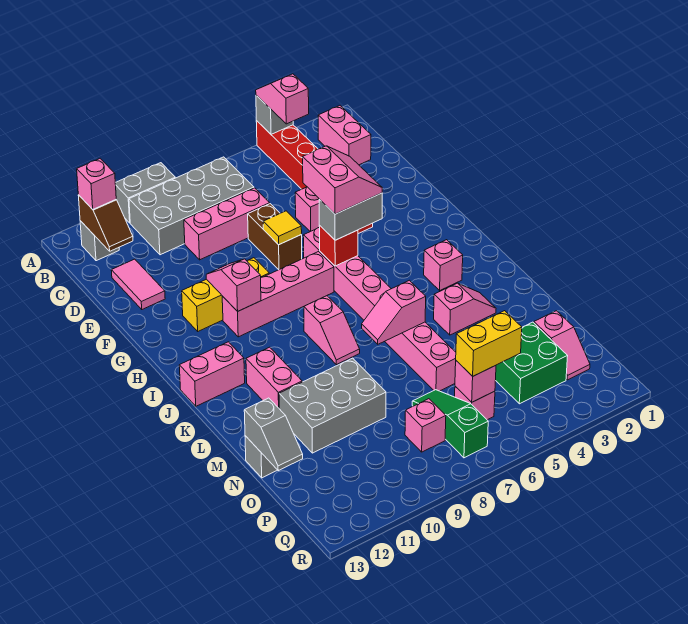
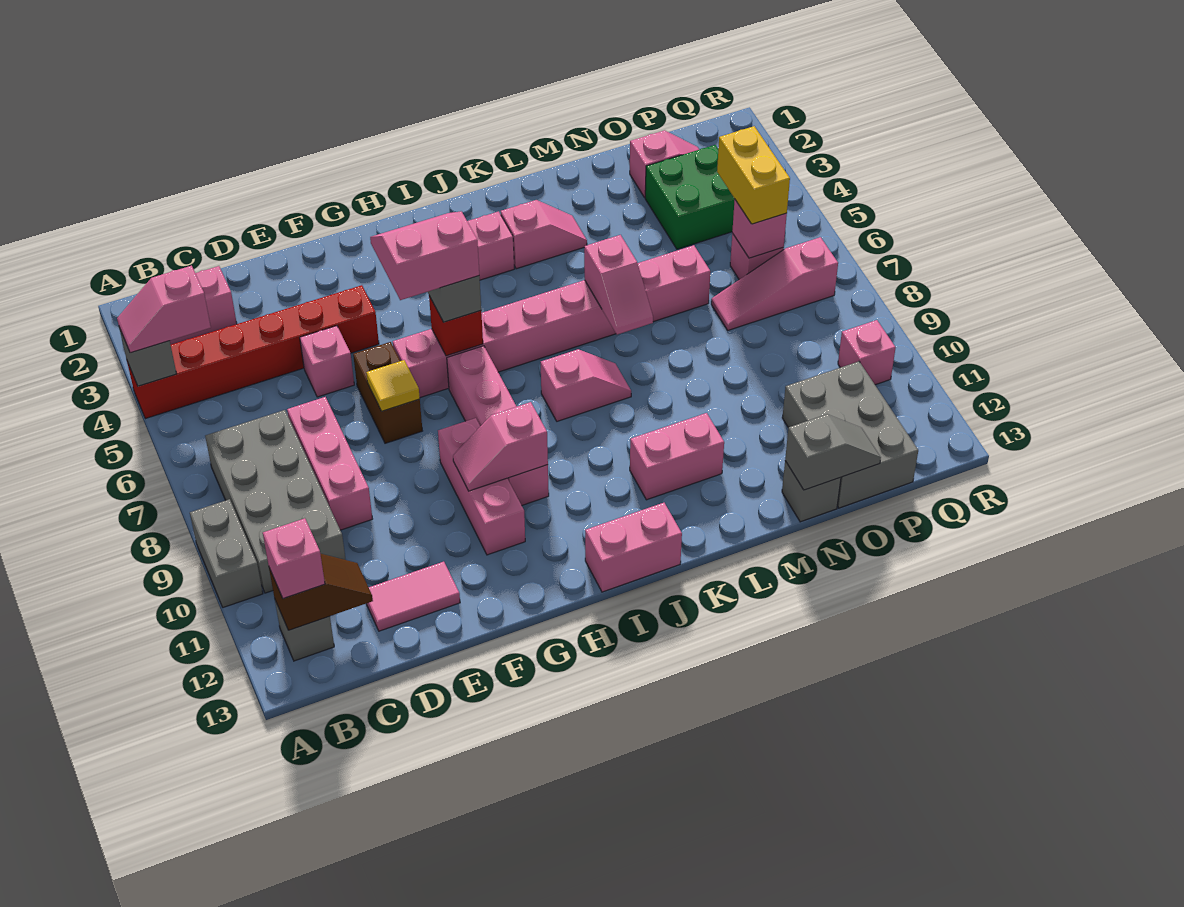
brown 1x2 brick [248,204,302,270] -> brown 1x2 brick turned to [353,342,422,443]
yellow 1x3 brick [182,258,269,331] -> pink 1x3 brick [438,418,525,555]
pink 1x2 brick [179,342,245,406] -> pink 1x2 brick turned to [585,503,682,592]
pink 1x2 slope [434,283,496,335] -> pink 1x2 slope turned to [501,200,587,269]
grey 2x3 brick [279,358,386,453] -> grey 2x3 brick moved to [782,361,918,508]
green 1x3 slope [412,390,488,458] -> pink 1x3 slope [711,237,838,330]
pink 1x1 brick [405,399,446,452] -> pink 1x1 brick moved to [838,320,896,385]

